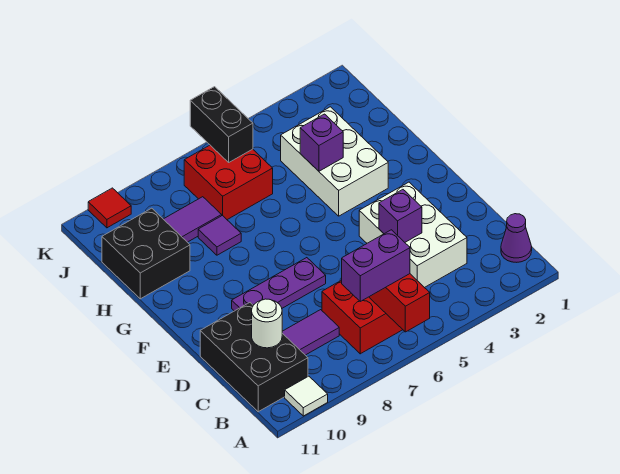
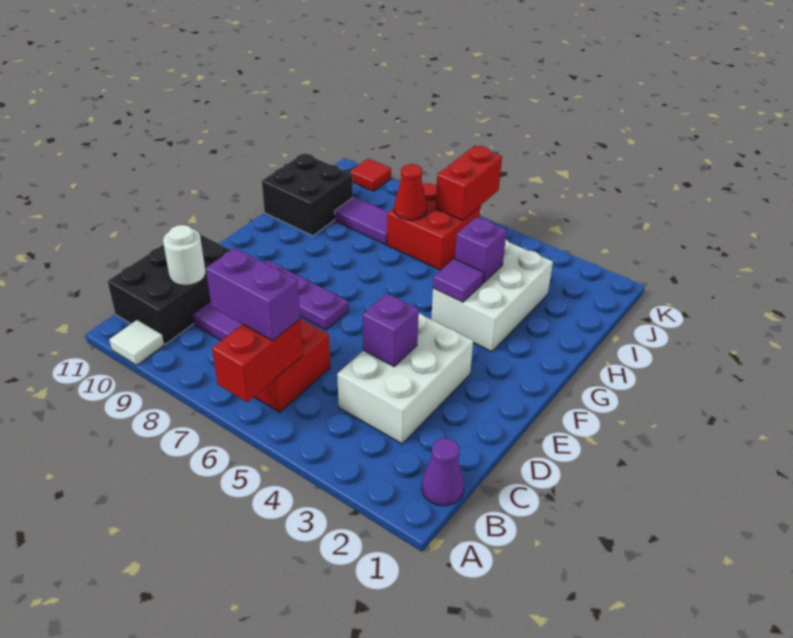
purple 1x1 tile [198,215,241,255] -> purple 1x1 tile moved to [433,259,484,302]
none -> red 1x1 cone [394,164,427,220]
black 1x2 brick [190,87,253,162] -> red 1x2 brick [436,146,502,220]

